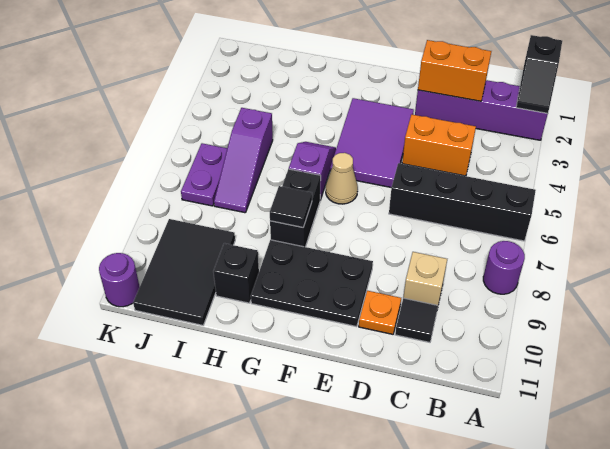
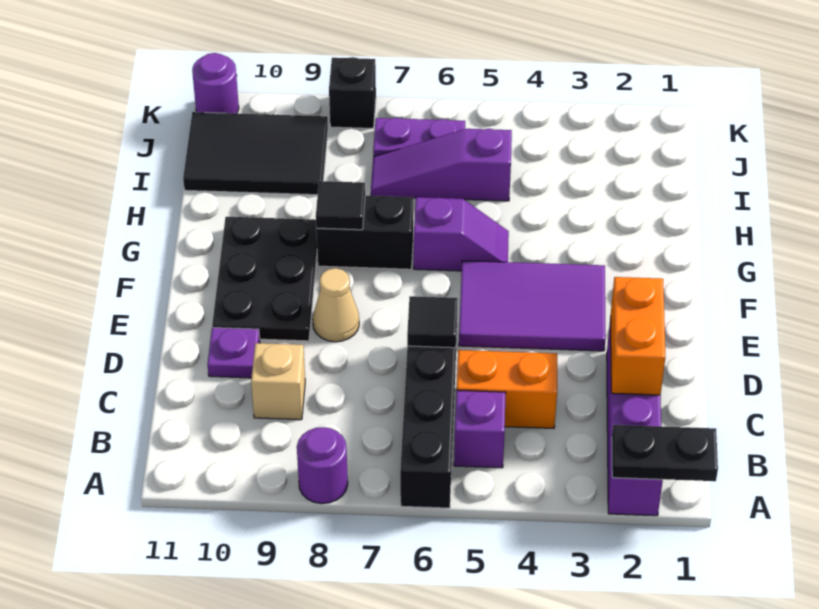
black 1x2 slope [516,35,562,113] -> black 1x2 plate [612,425,718,481]
none -> purple 1x1 brick [454,390,506,468]
orange 1x2 brick [402,114,476,176] -> orange 1x2 brick turned to [457,350,557,428]
black 1x1 tile [395,298,438,342] -> black 1x1 tile moved to [407,296,458,348]
orange 1x1 plate [359,291,401,334] -> purple 1x1 plate [207,328,260,378]
tan 1x1 cone [326,153,358,204] -> tan 1x1 cone moved to [313,268,359,342]
black 1x1 brick [213,243,259,303] -> black 1x1 brick moved to [329,57,376,128]

